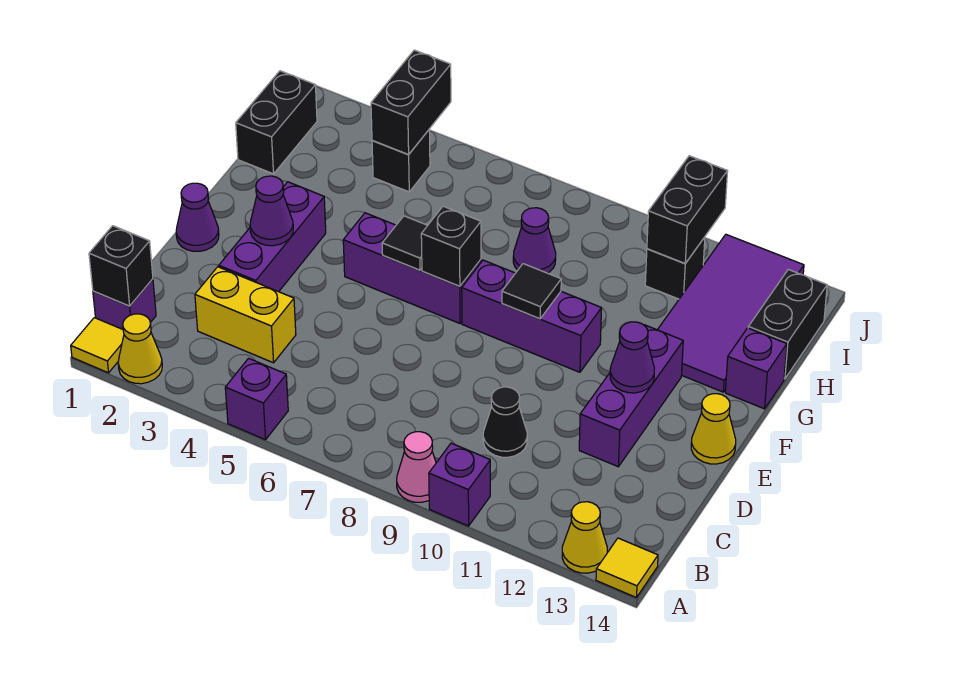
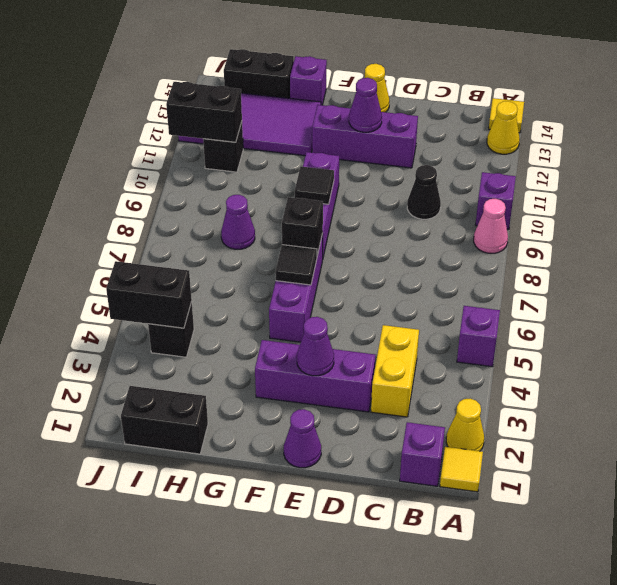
black 1x1 brick [89,226,153,306] -> none

